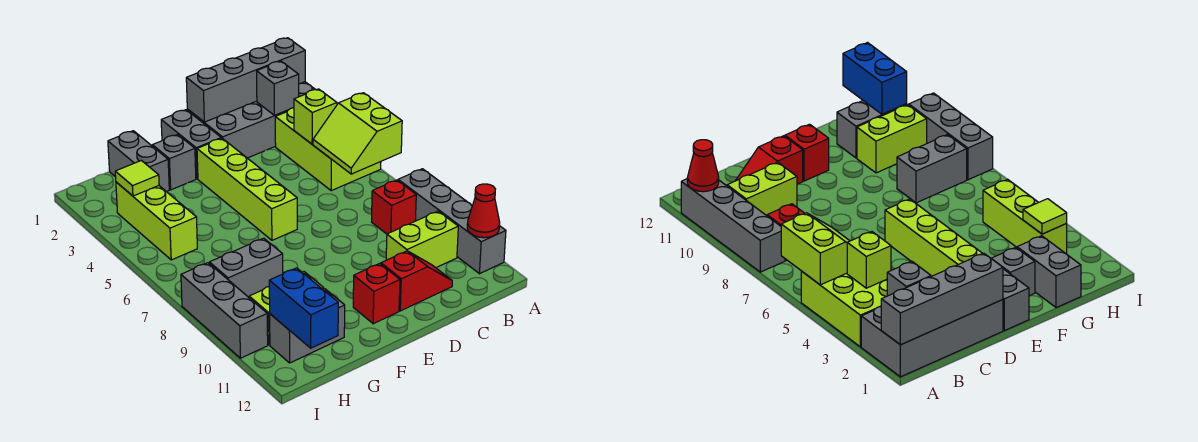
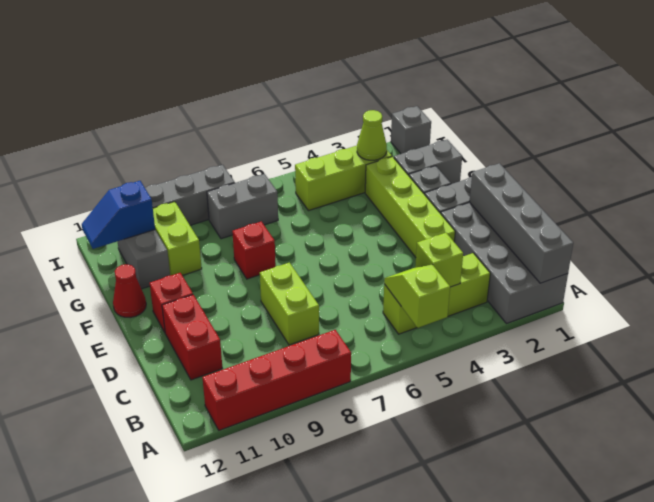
lime 2x3 brick [275,108,381,191] -> lime 1x3 brick [383,253,490,334]
lime 2x2 slope [313,93,402,174] -> lime 1x2 slope [384,265,450,328]
grey 1x4 brick [398,169,506,274] -> red 1x4 brick [202,330,351,430]
red 1x1 cone [467,184,500,238] -> red 1x1 cone moved to [113,264,146,318]
grey 1x1 brick [257,61,299,115] -> grey 1x1 brick moved to [391,106,431,154]
red 1x1 brick [372,180,416,234] -> red 1x1 brick moved to [232,221,276,279]
lime 1x2 brick [386,211,458,268] -> lime 1x2 brick moved to [260,263,319,345]
red 1x2 slope [381,251,452,311] -> red 1x2 brick [162,295,223,380]
lime 1x4 brick [197,138,297,240] -> lime 1x4 brick turned to [365,157,455,257]
grey 1x2 brick [209,238,283,297] -> grey 1x2 brick turned to [207,174,278,239]
lime 1x1 tile [115,161,159,196] -> lime 1x1 cone [357,110,387,160]
blue 1x2 brick [269,268,338,348] -> blue 1x2 slope [82,181,155,249]

